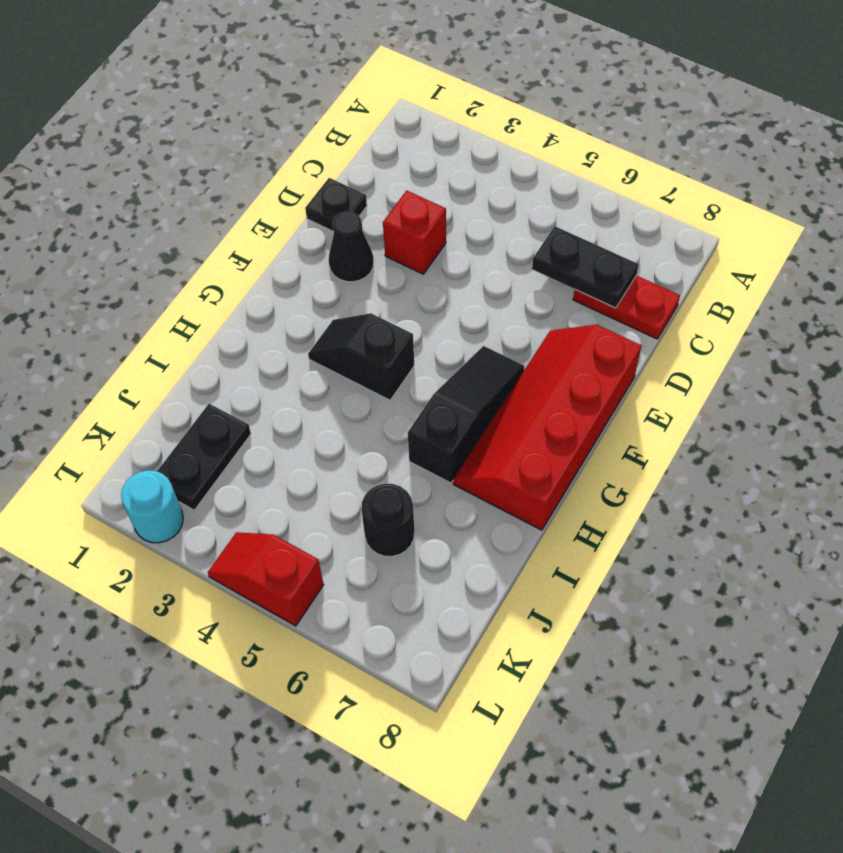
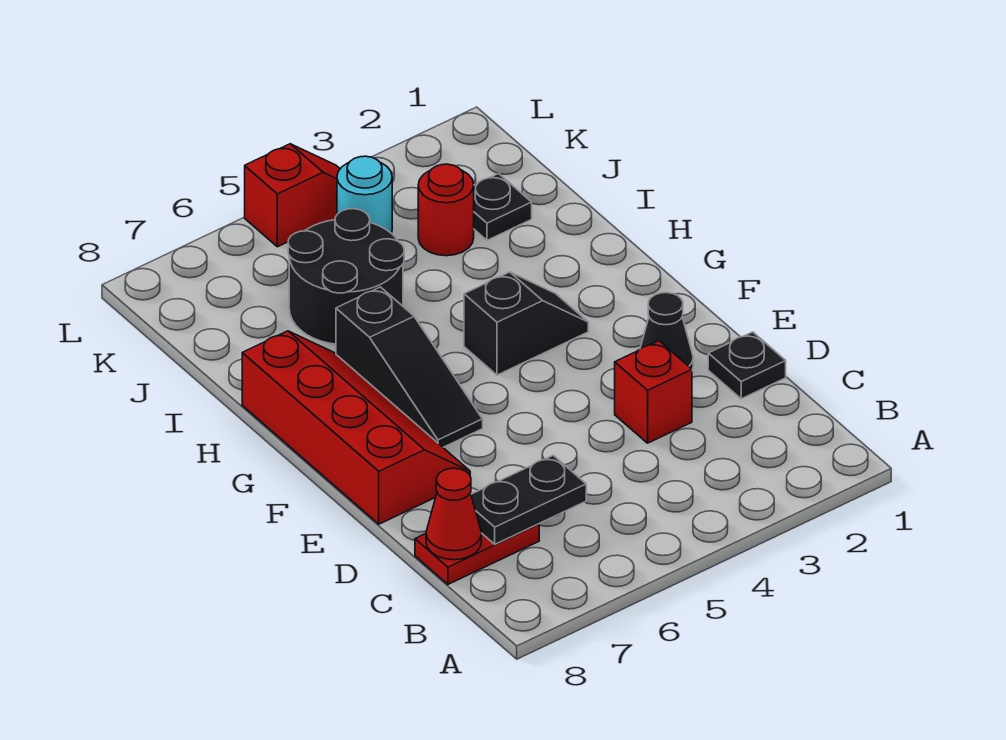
none -> red 1x1 cone [426,468,481,560]
black 1x2 plate [157,404,251,510] -> black 1x1 plate [474,174,532,240]
none -> red 1x1 round brick [418,164,474,256]
black 1x1 round brick [361,484,414,557] -> black 2x2 round brick [288,209,404,344]
cyan 1x1 round brick [121,470,183,543] -> cyan 1x1 round brick moved to [337,156,392,233]

